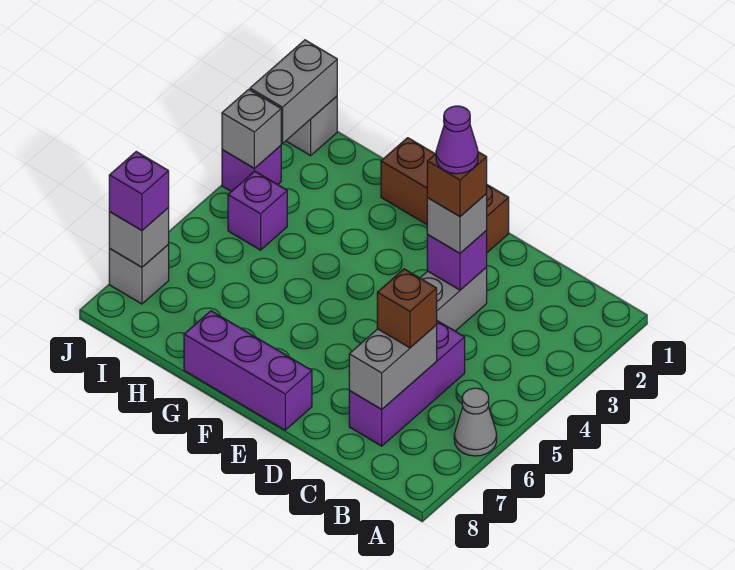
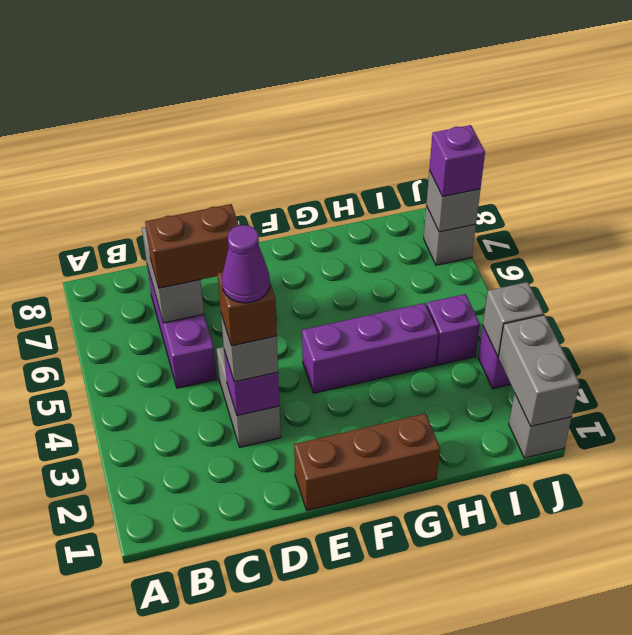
grey 1x1 cone [454,388,497,456] -> none
brown 1x1 brick [377,269,437,348] -> brown 1x2 brick [145,204,239,288]
purple 1x3 brick [184,311,312,430] -> purple 1x3 brick moved to [302,303,438,393]

